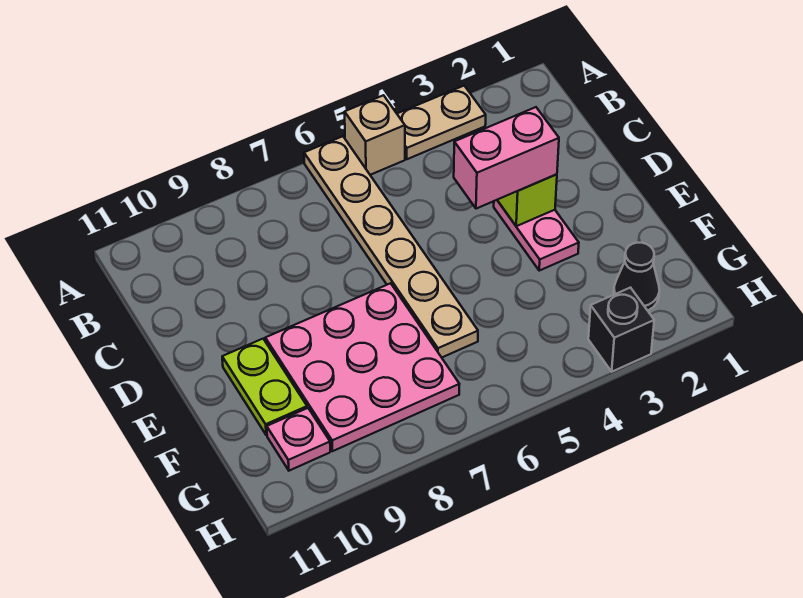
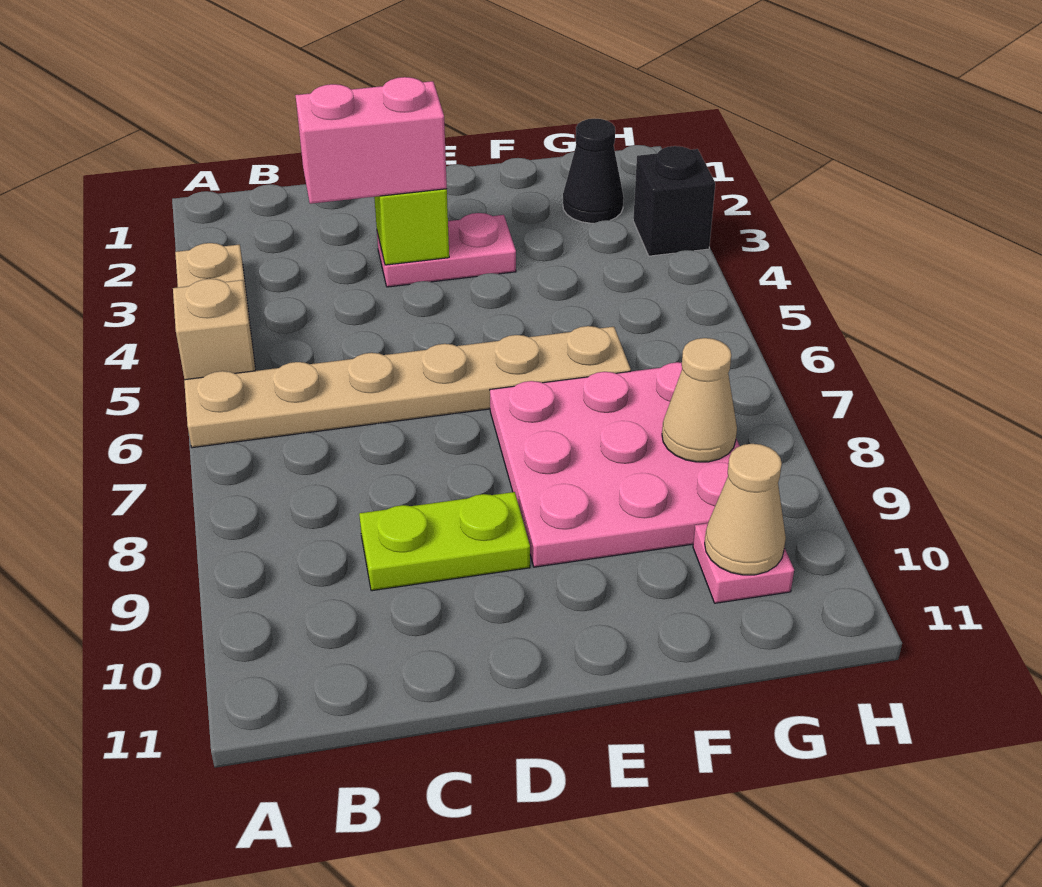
pink 1x2 brick [454,107,559,209] -> pink 1x2 brick turned to [295,77,447,204]
lime 1x2 plate [222,339,307,435] -> lime 1x2 plate moved to [359,492,530,591]
none -> tan 1x1 cone [662,338,737,462]
none -> tan 1x1 cone [705,444,786,575]

